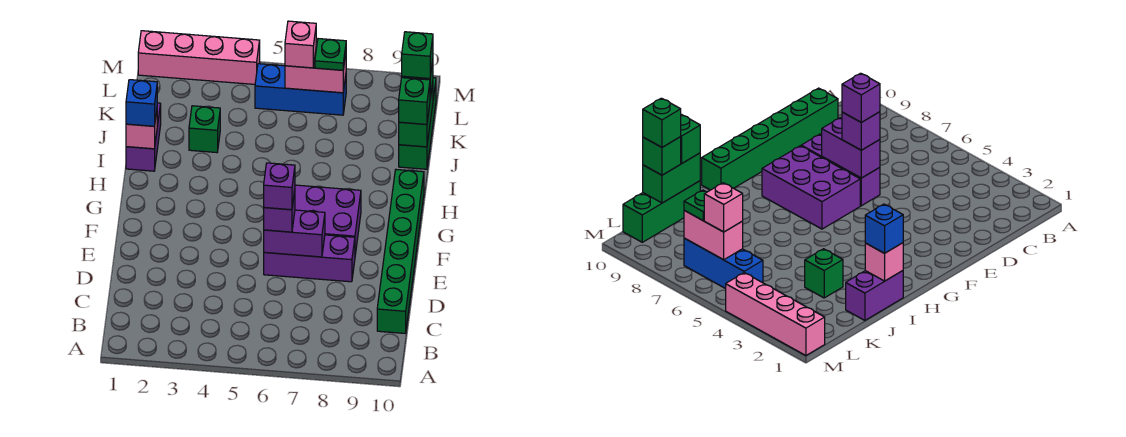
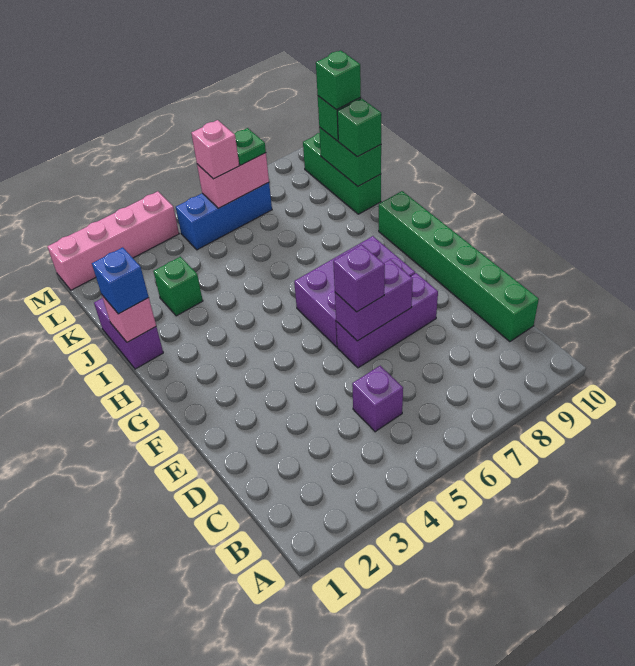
purple 1x1 brick [264,163,295,210] -> purple 1x1 brick moved to [352,366,403,432]

